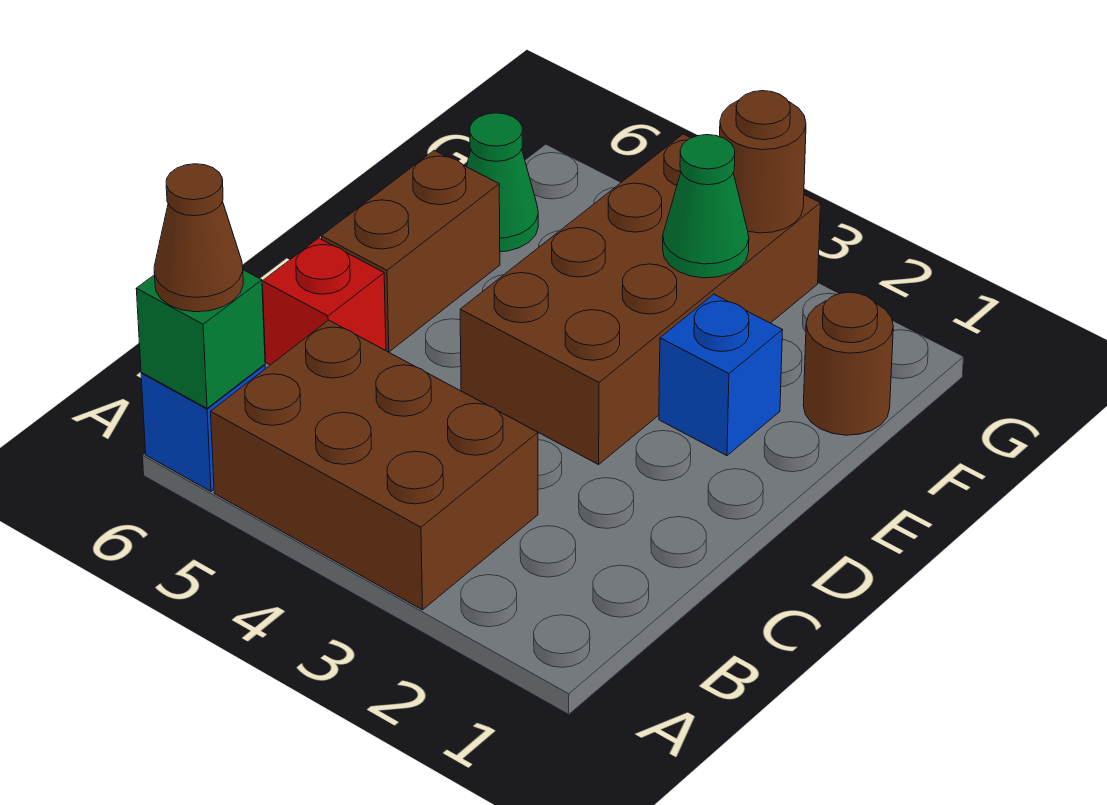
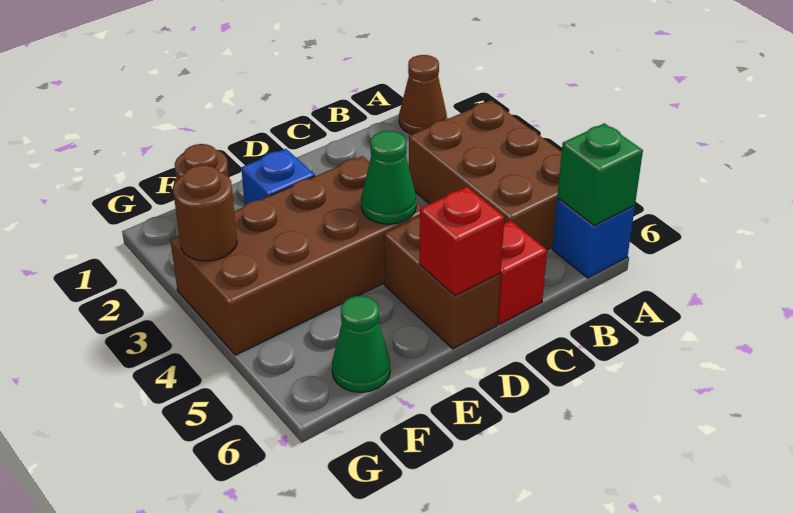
brown 1x1 cone [154,164,243,312] -> brown 1x1 cone moved to [399,55,447,134]
brown 1x2 brick [322,150,500,352] -> brown 1x2 brick turned to [384,217,501,349]
none -> red 1x1 brick [419,187,504,296]
green 1x1 cone [663,135,749,278] -> green 1x1 cone moved to [361,131,416,224]

